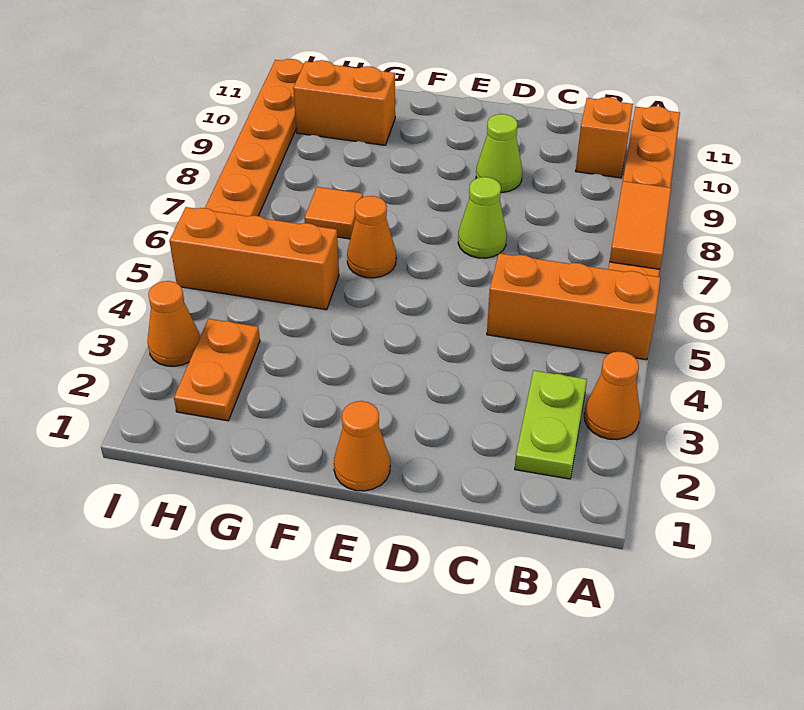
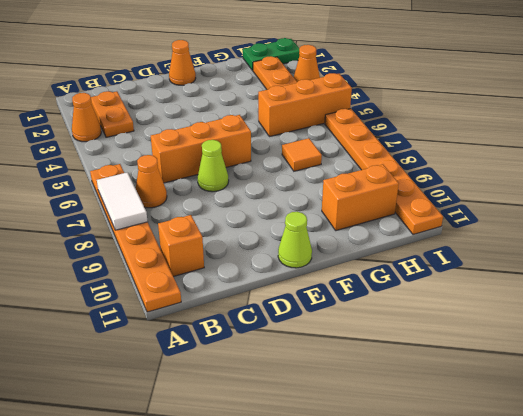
orange 1x3 brick [487,253,661,360] -> orange 1x3 brick moved to [151,115,251,183]
orange 1x2 tile [610,181,671,269] -> white 1x2 tile [97,172,148,230]
lime 1x2 plate [515,371,587,479] -> orange 1x2 plate [91,91,134,137]
lime 1x1 cone [476,114,522,192] -> lime 1x1 cone moved to [278,212,312,268]
orange 1x1 cone [347,196,396,278] -> orange 1x1 cone moved to [136,155,167,208]
none -> green 1x2 plate [243,38,300,71]

